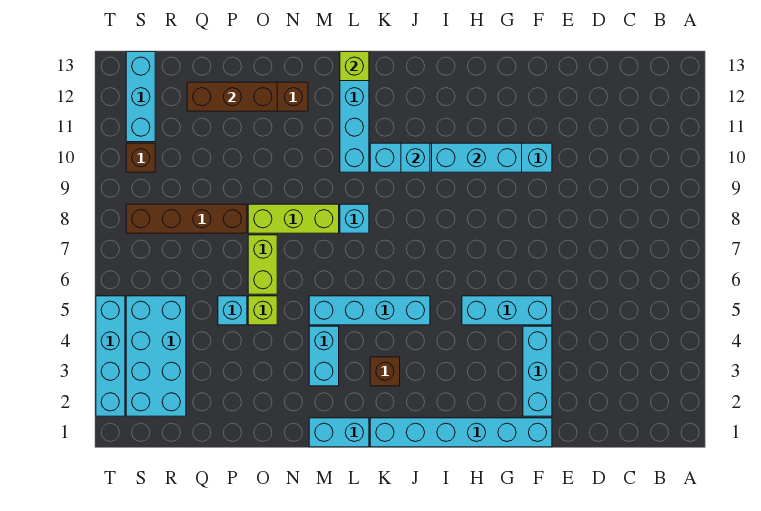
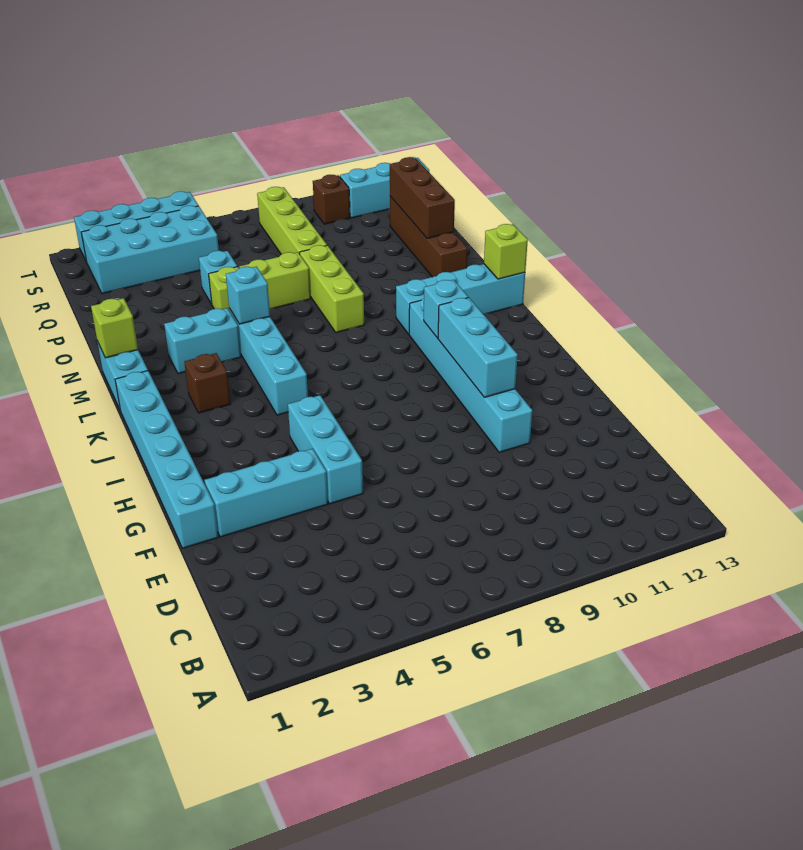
cyan 1x1 brick [340,204,369,233] -> cyan 1x1 brick moved to [226,267,270,324]
none -> lime 1x1 brick [91,298,138,358]
brown 1x4 brick [126,204,247,233] -> lime 1x4 brick [257,187,327,254]

